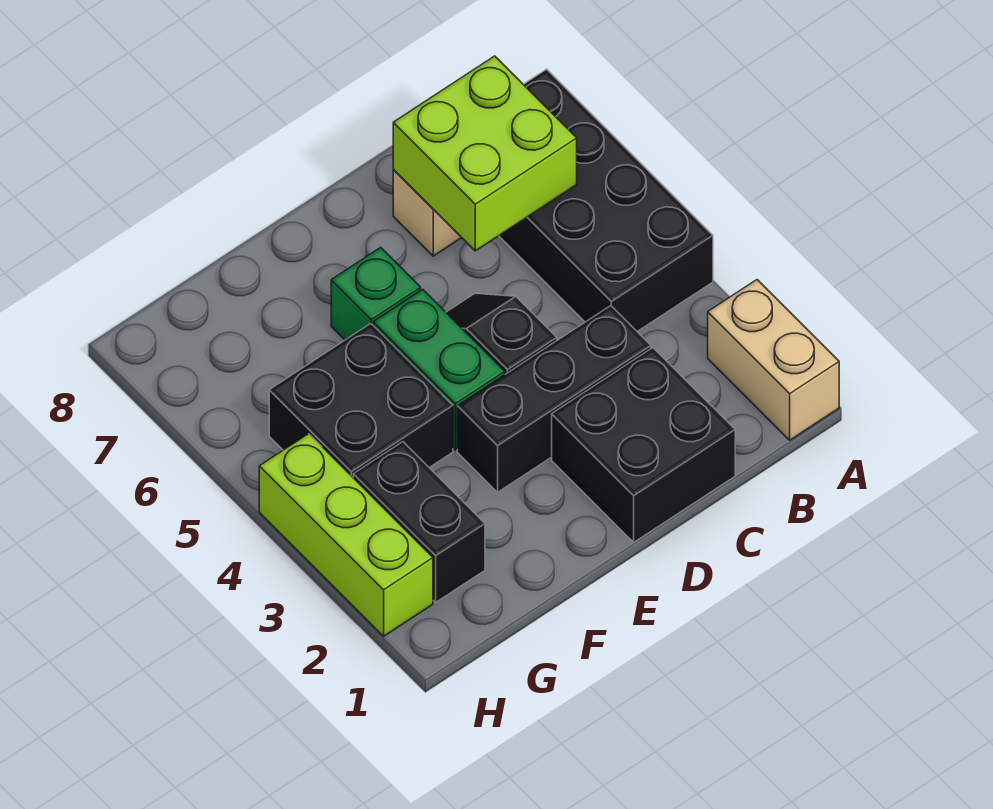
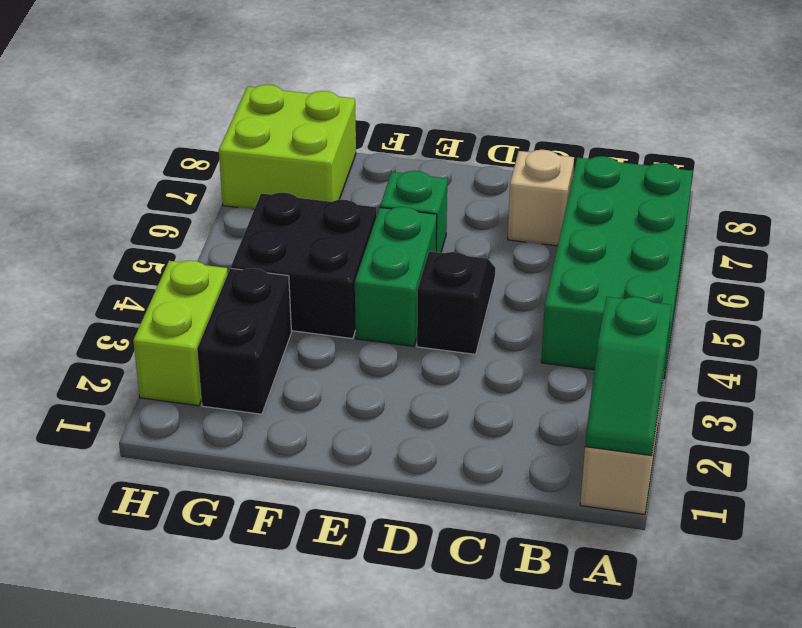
none -> green 1x2 slope [585,297,671,456]
black 2x4 brick [499,69,713,331] -> green 2x4 brick [541,156,693,379]
lime 2x2 brick [393,56,577,251] -> lime 2x2 brick moved to [219,85,356,209]
black 2x2 brick [552,348,735,542] -> none
black 1x3 brick [457,306,651,492] -> none
lime 1x3 brick [259,434,433,636] -> lime 1x2 brick [133,261,228,406]

